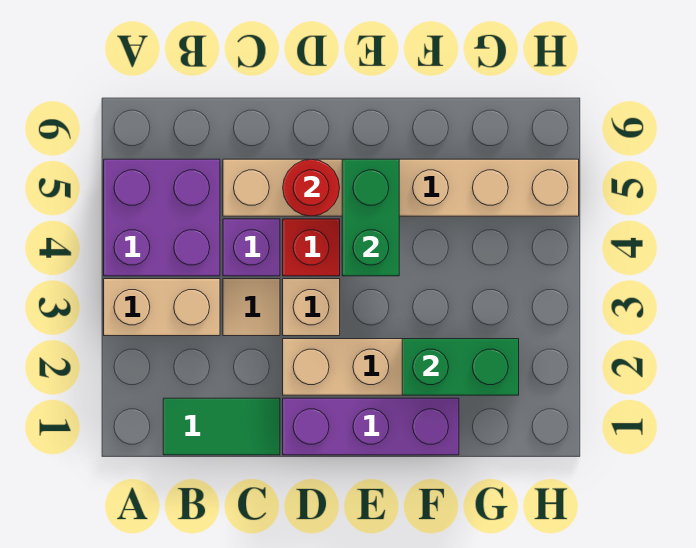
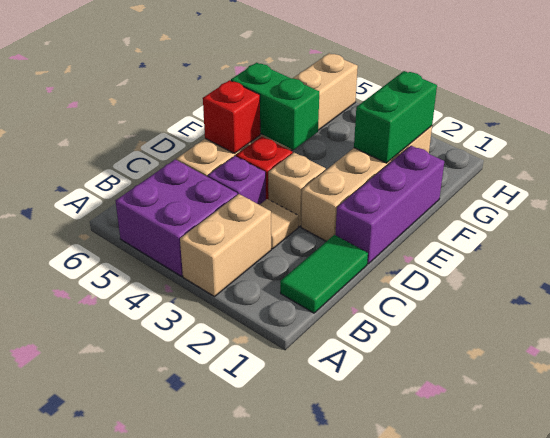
red 1x1 round brick [283,159,340,216] -> red 1x1 brick [203,80,260,153]

